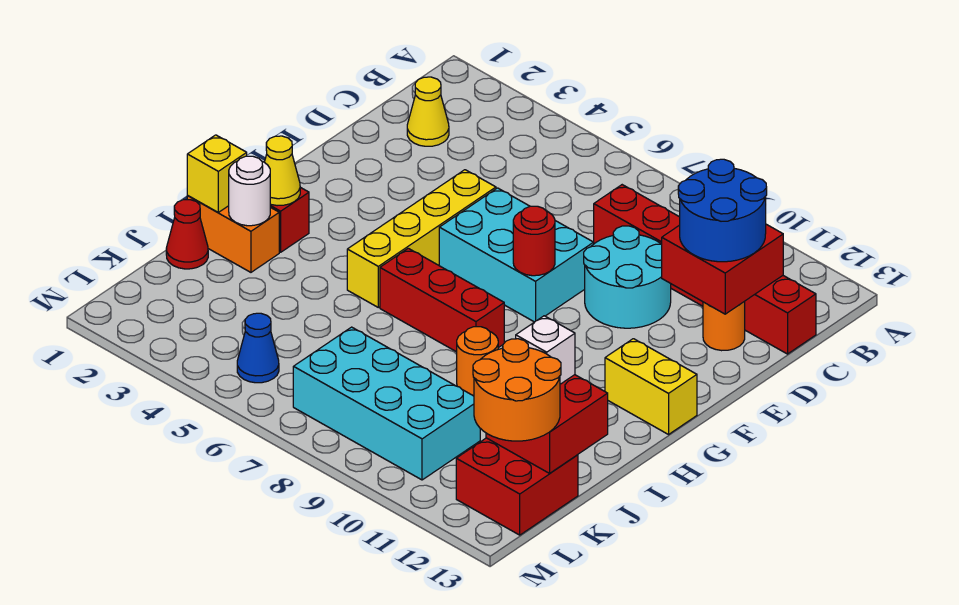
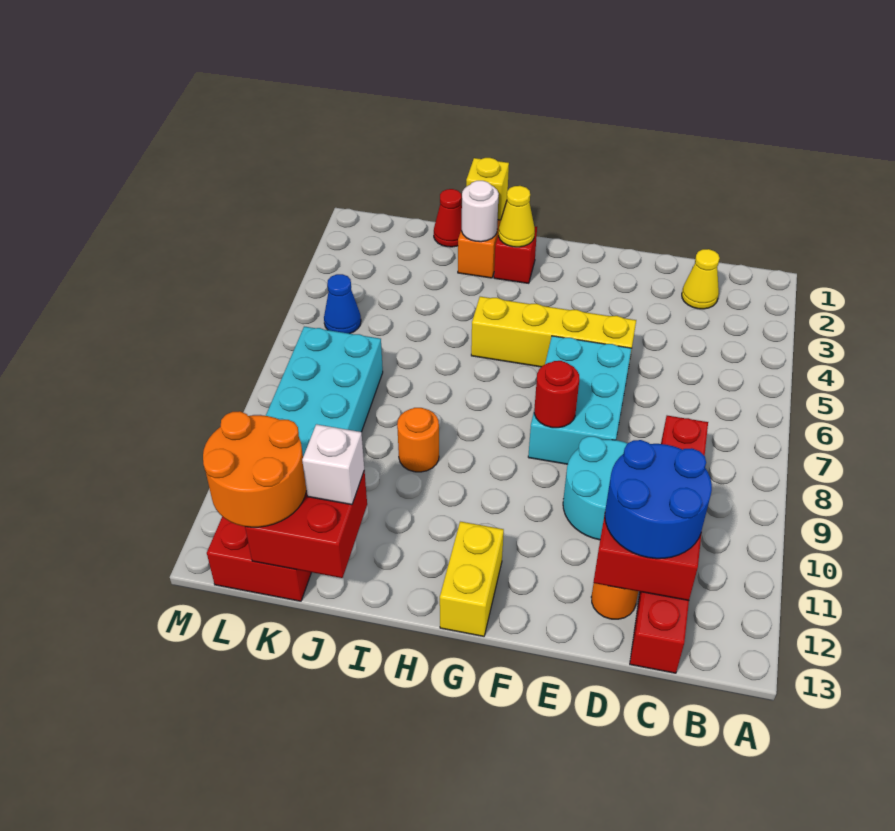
red 1x3 brick [380,248,504,352] -> none

